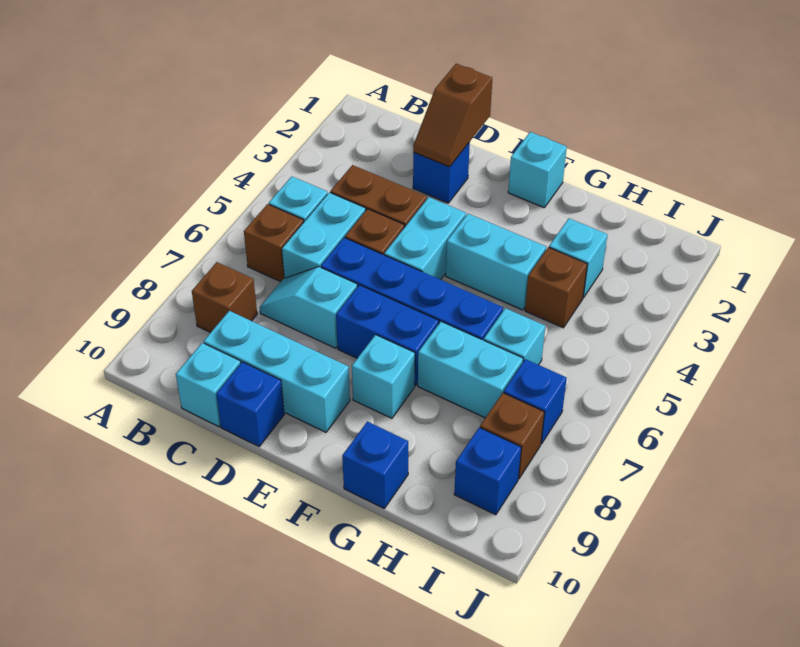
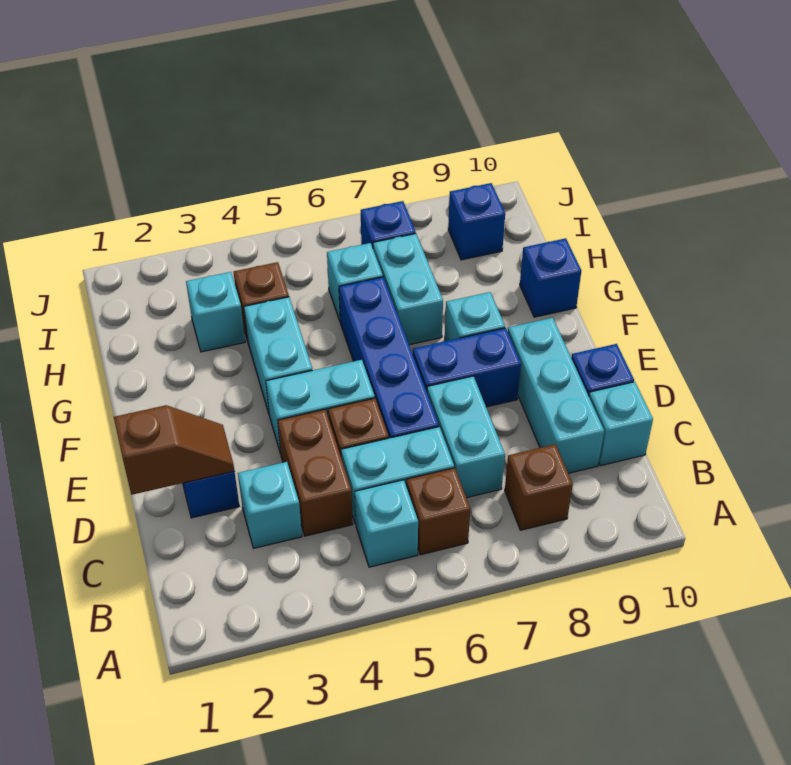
cyan 1x2 slope [260,267,357,348] -> cyan 1x2 brick [427,376,505,498]
blue 1x2 brick [336,285,439,385] -> blue 1x2 brick turned to [413,328,521,407]
cyan 1x1 brick [508,132,567,208] -> cyan 1x1 brick moved to [238,462,302,548]
brown 1x1 brick [480,393,544,479] -> none

